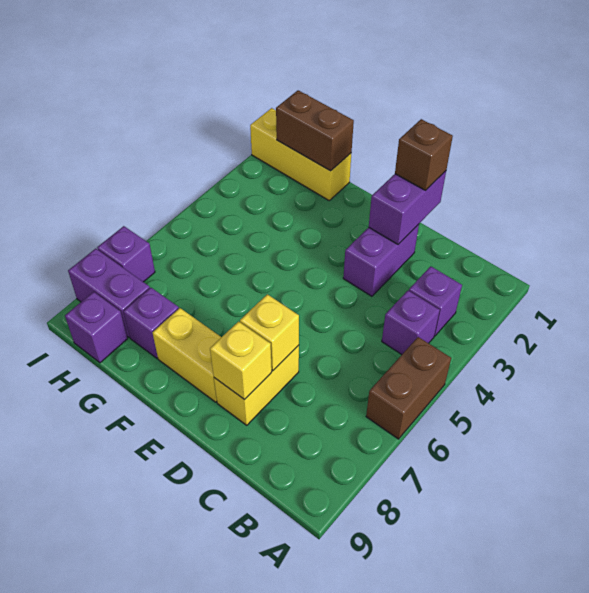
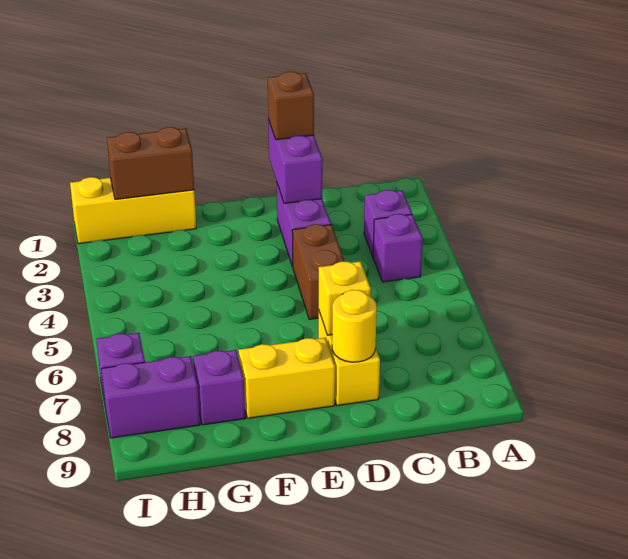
brown 1x2 brick [366,337,451,439] -> brown 1x2 brick moved to [292,224,345,319]
yellow 1x1 brick [210,322,272,400] -> yellow 1x1 round brick [332,290,377,362]
purple 1x1 brick [65,292,127,363] -> none

